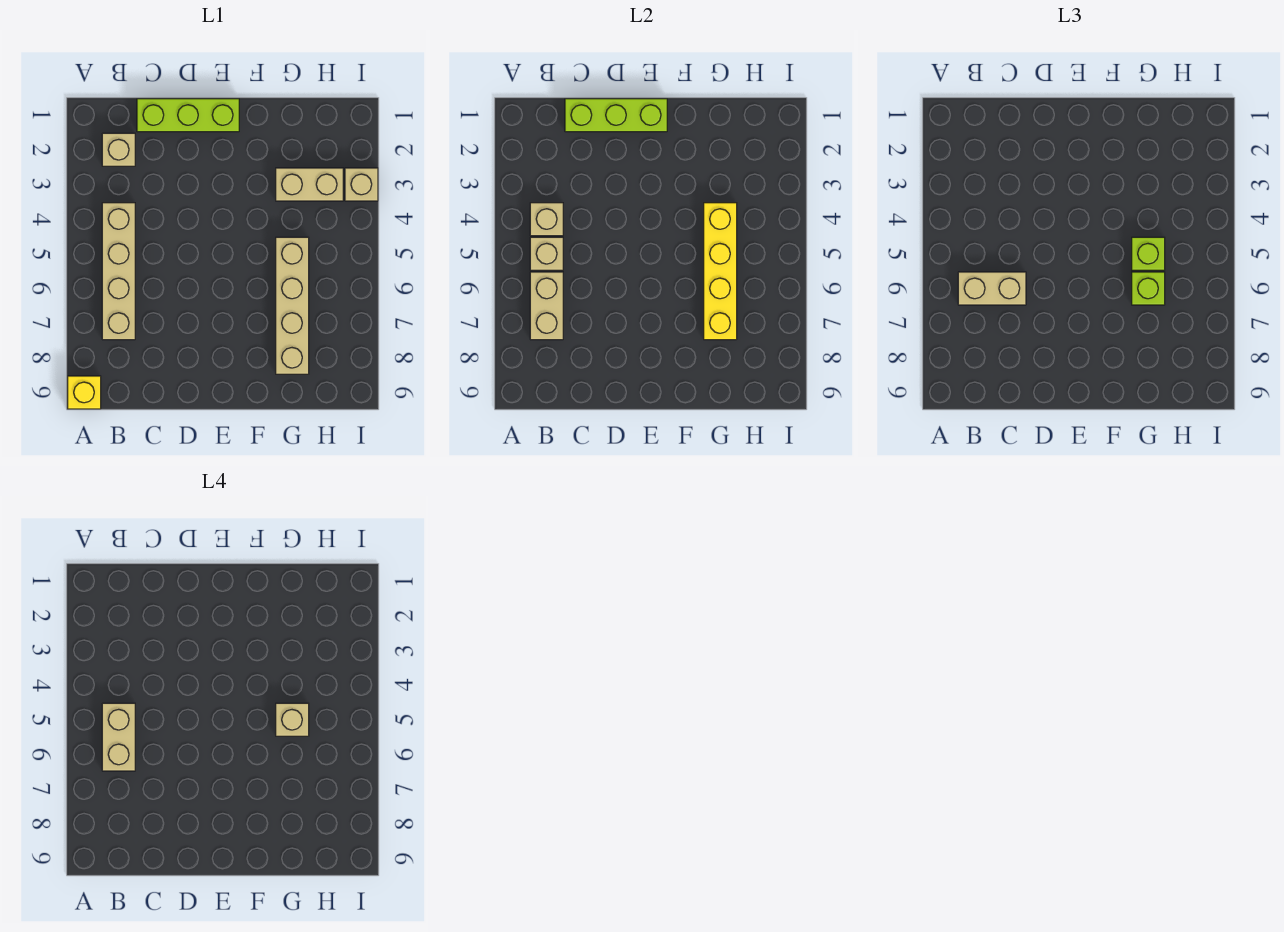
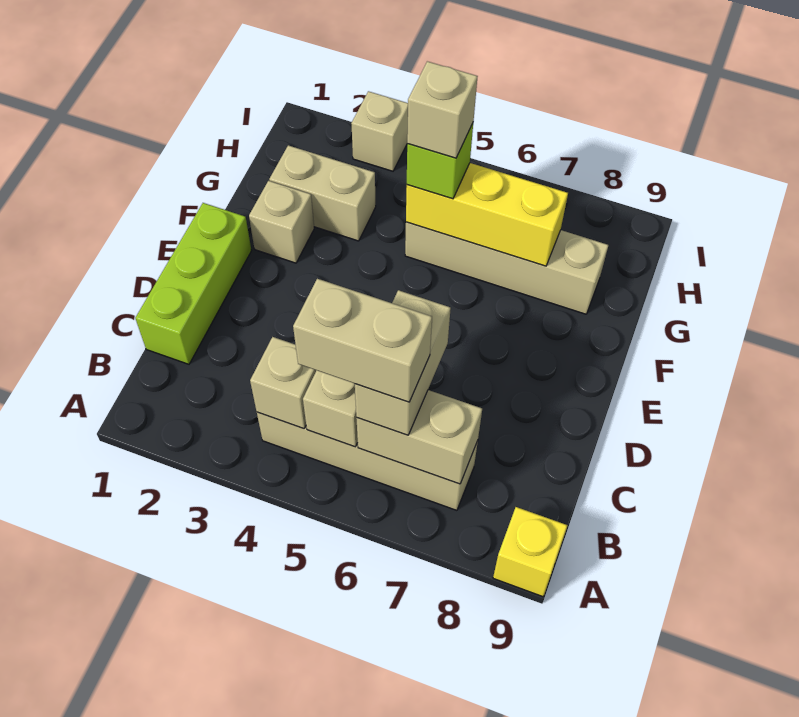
tan 1x1 brick [102,133,135,166] -> tan 1x1 brick moved to [249,181,314,263]
lime 1x3 brick [565,99,667,132] -> none
tan 1x2 brick [276,168,343,201] -> tan 1x2 brick turned to [269,145,376,241]
yellow 1x4 brick [704,203,737,340] -> yellow 1x3 brick [406,163,568,266]
lime 1x1 brick [1132,272,1165,305] -> none

